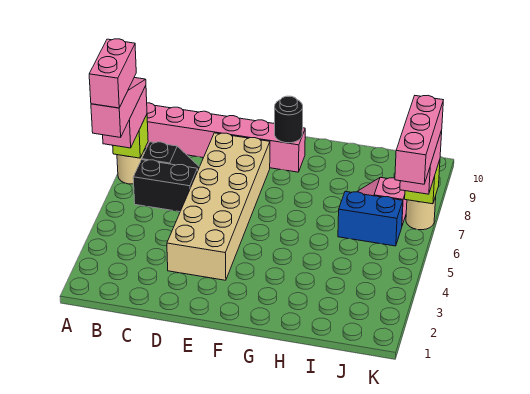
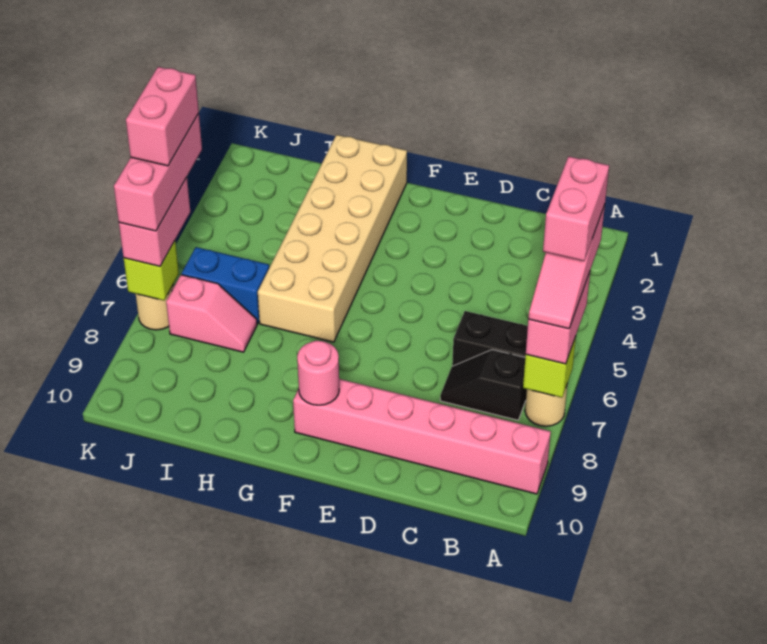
tan 2x6 brick [167,133,270,280] -> tan 2x6 brick moved to [258,135,407,342]
black 1x1 round brick [275,96,303,143] -> pink 1x1 round brick [297,341,339,405]
none -> pink 1x2 brick [126,67,199,166]

